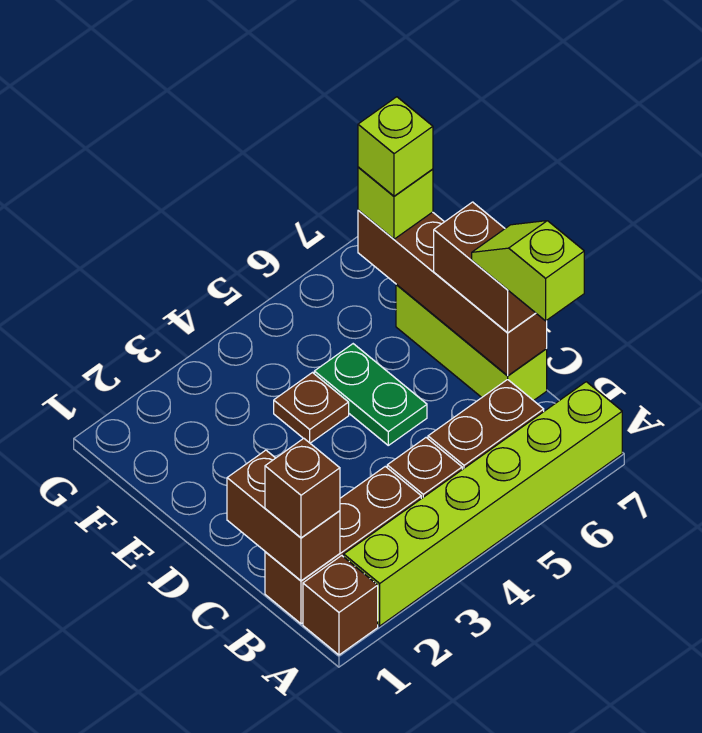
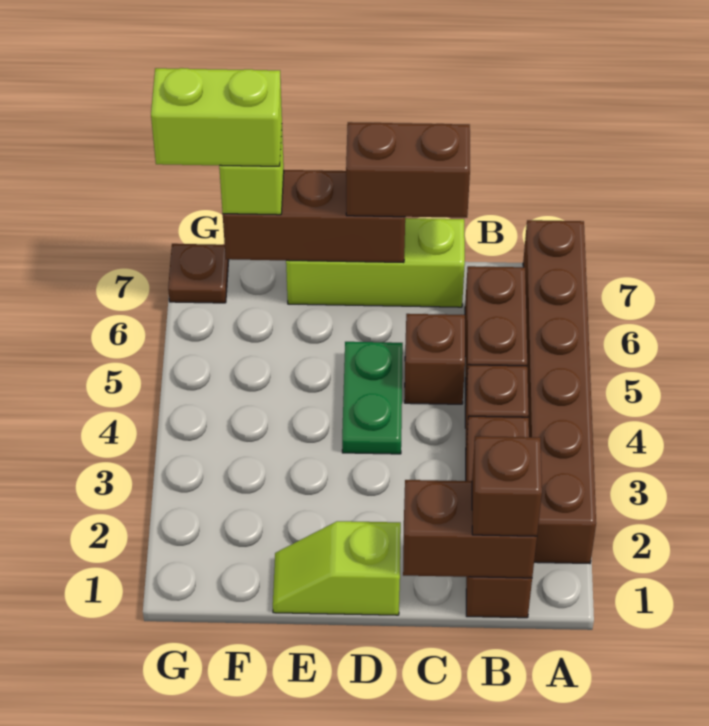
brown 1x1 brick [303,556,378,655] -> brown 1x1 brick moved to [405,314,465,404]
lime 1x6 brick [344,382,622,626] -> brown 1x6 brick [523,220,596,563]
lime 1x2 slope [472,221,584,321] -> lime 1x2 slope moved to [273,521,401,615]
brown 1x4 brick [358,210,547,376] -> brown 1x3 brick [223,170,405,263]
green 1x2 plate [314,344,427,445] -> green 1x2 plate turned to [342,342,403,454]
brown 1x1 plate [274,373,349,443] -> brown 1x1 plate moved to [168,244,229,303]
lime 1x1 brick [358,97,433,196] -> lime 1x2 brick [151,68,282,166]

